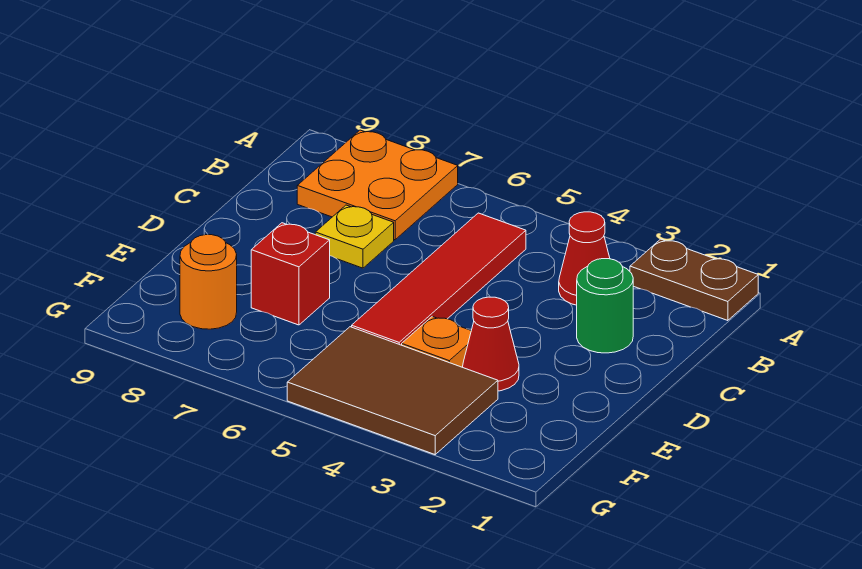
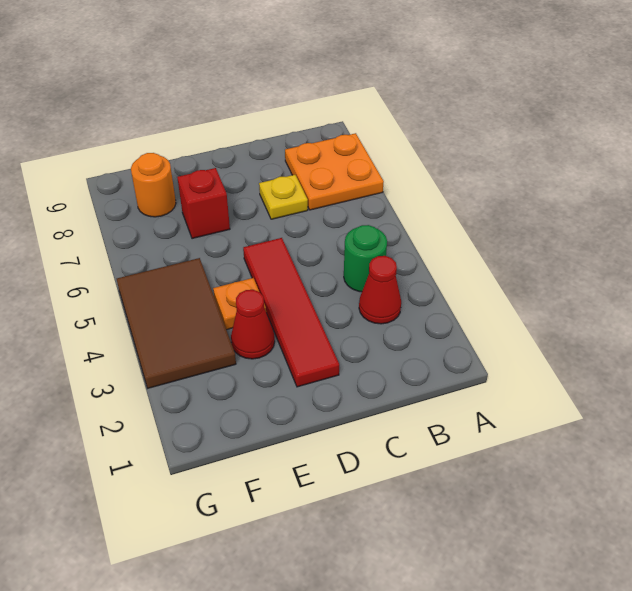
brown 1x2 plate [630,239,758,321] -> none
red 1x4 tile [352,213,526,345] -> red 1x4 tile turned to [243,238,339,387]
green 1x1 round brick [577,259,633,353] -> green 1x1 round brick moved to [344,225,387,292]

